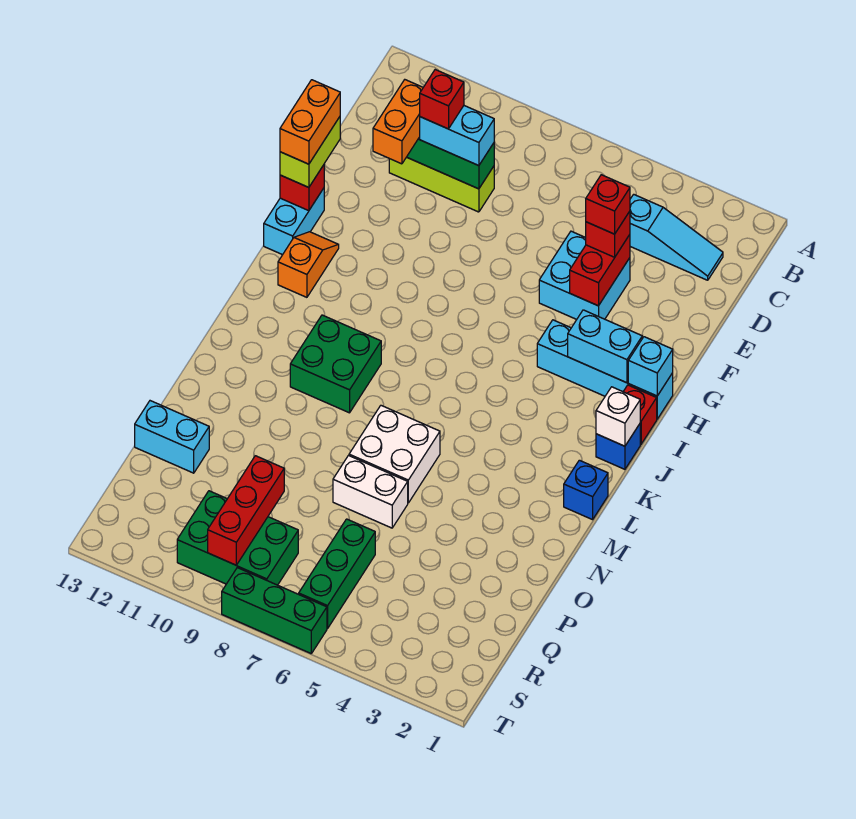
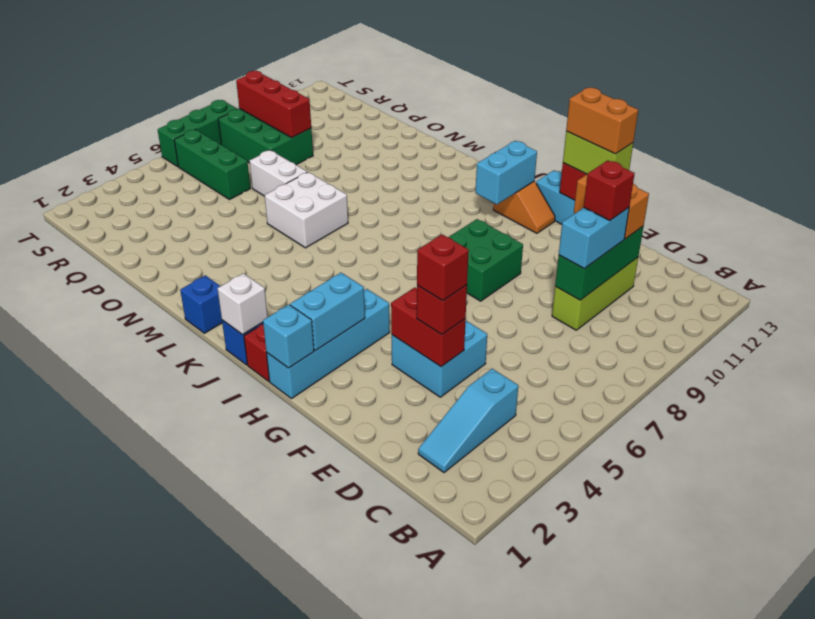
green 2x2 brick [290,315,381,413] -> green 2x2 brick moved to [449,219,523,301]
white 1x2 brick [333,456,408,528] -> white 1x2 brick turned to [249,150,307,196]
cyan 1x2 brick [135,401,209,473] -> cyan 1x2 brick moved to [475,141,537,204]
green 2x3 brick [177,491,298,585] -> green 2x3 brick turned to [218,109,313,165]

